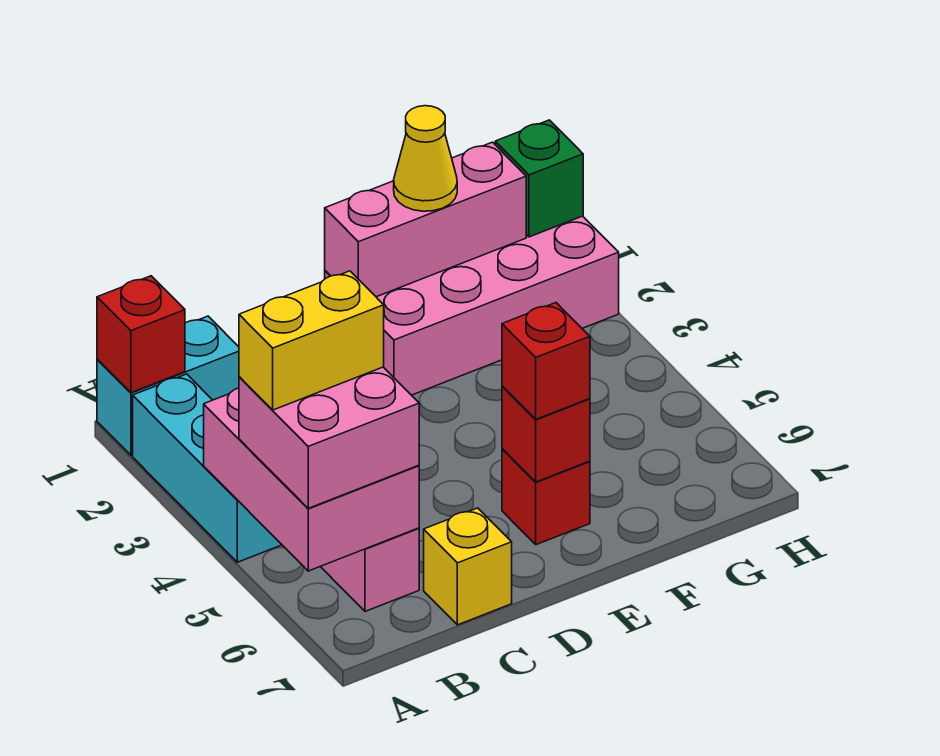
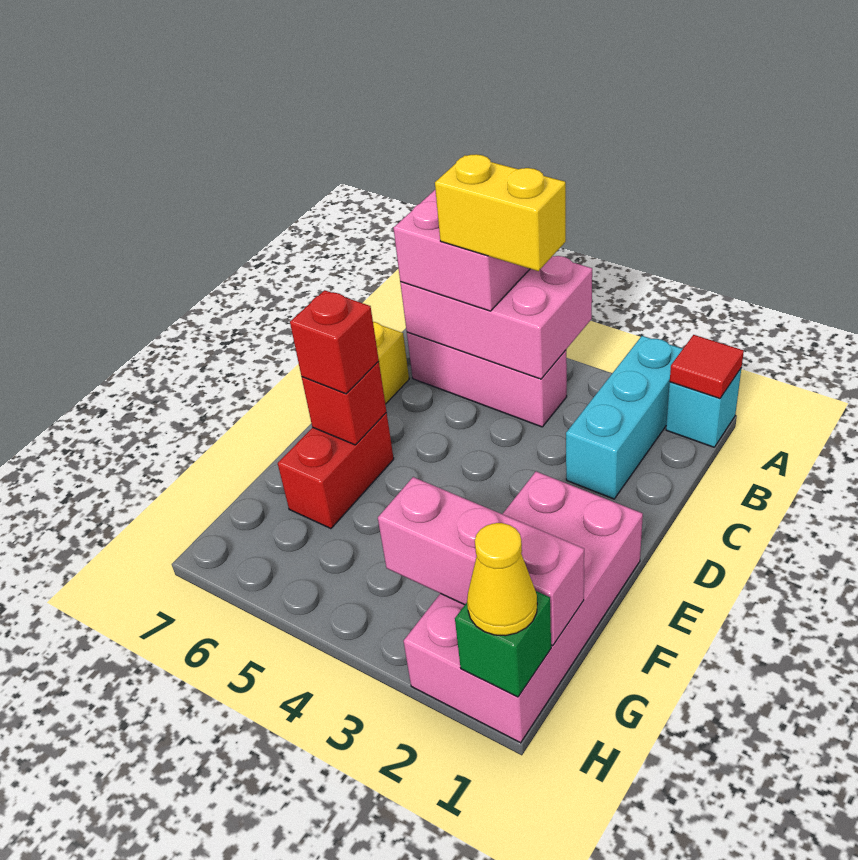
cyan 1x2 brick [97,316,239,455] -> cyan 1x1 brick [666,369,741,447]
red 1x1 brick [97,276,185,393] -> red 1x1 tile [670,335,744,399]
cyan 1x3 brick [133,374,282,562] -> cyan 1x3 brick turned to [566,336,683,499]
yellow 1x2 brick [239,271,384,410] -> yellow 1x2 brick turned to [435,154,566,271]
pink 1x3 brick [325,142,526,297] -> pink 1x3 brick turned to [378,477,584,646]
red 1x1 brick [502,449,590,545] -> red 1x2 brick [278,413,394,529]
yellow 1x1 cone [394,106,457,211] -> yellow 1x1 cone moved to [467,523,537,636]

